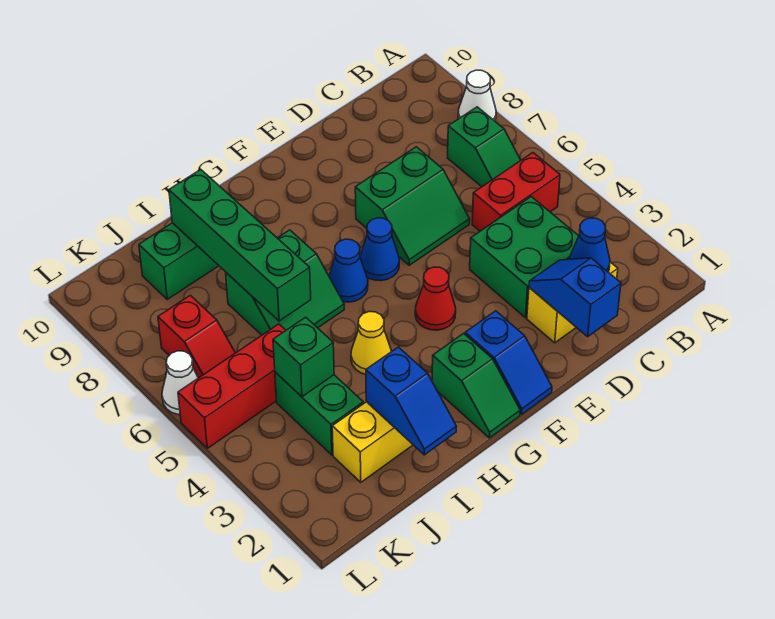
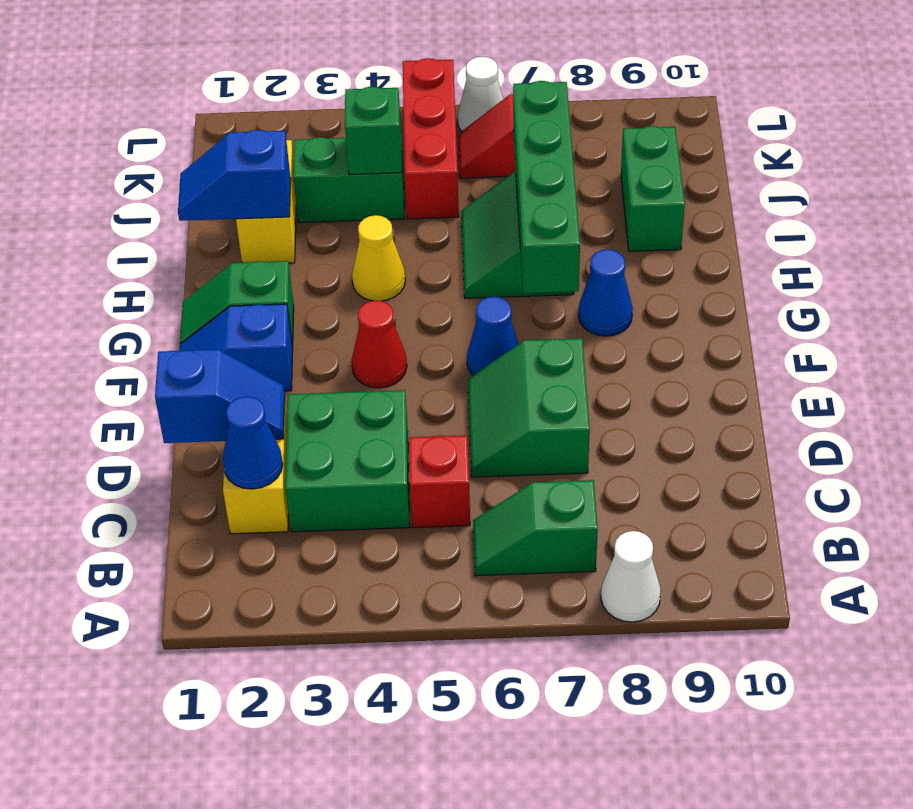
red 1x2 brick [472,153,560,231] -> red 1x1 brick [409,436,470,528]
blue 1x1 cone [329,239,368,302] -> blue 1x1 cone moved to [578,249,633,336]
green 1x4 brick [169,170,311,321] -> green 1x4 brick turned to [513,81,580,293]

